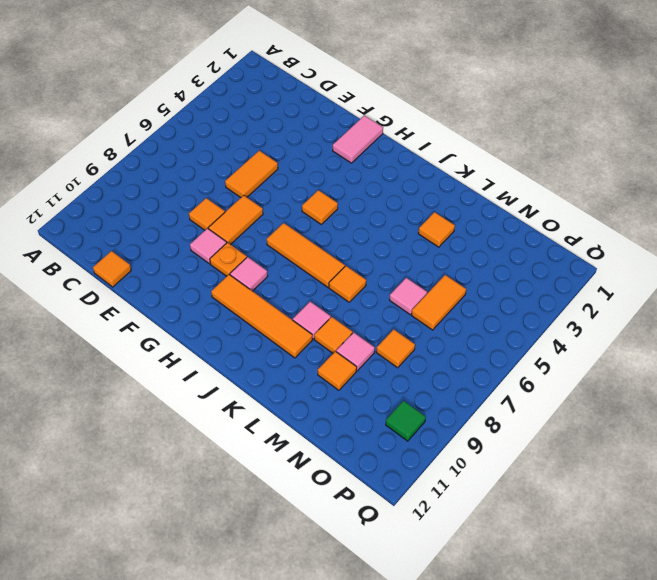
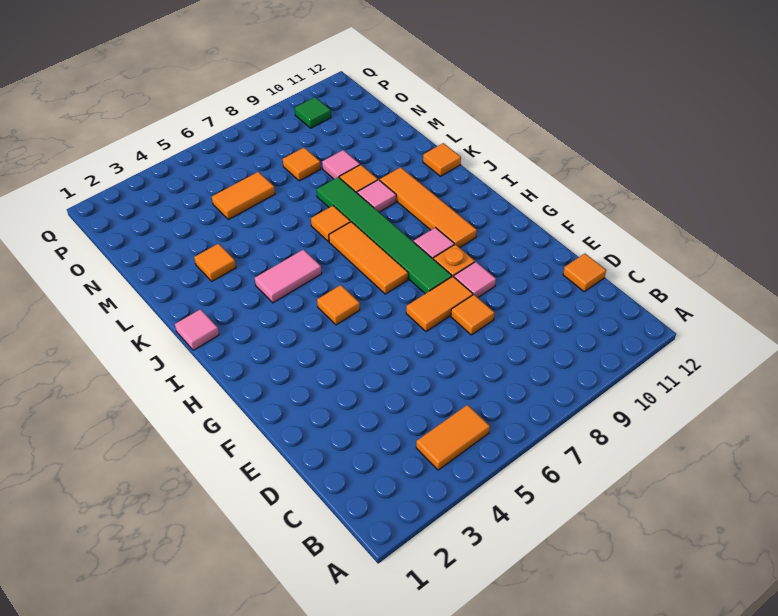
orange 1x2 tile [225,151,278,198] -> orange 1x2 tile moved to [416,405,490,470]
pink 1x2 tile [333,116,383,163] -> pink 1x2 tile moved to [255,250,322,303]
none -> green 1x6 tile [317,177,452,294]
pink 1x1 tile [390,278,427,314] -> pink 1x1 tile moved to [175,309,219,350]
orange 1x1 tile [318,351,357,390] -> orange 1x1 tile moved to [423,143,461,176]

